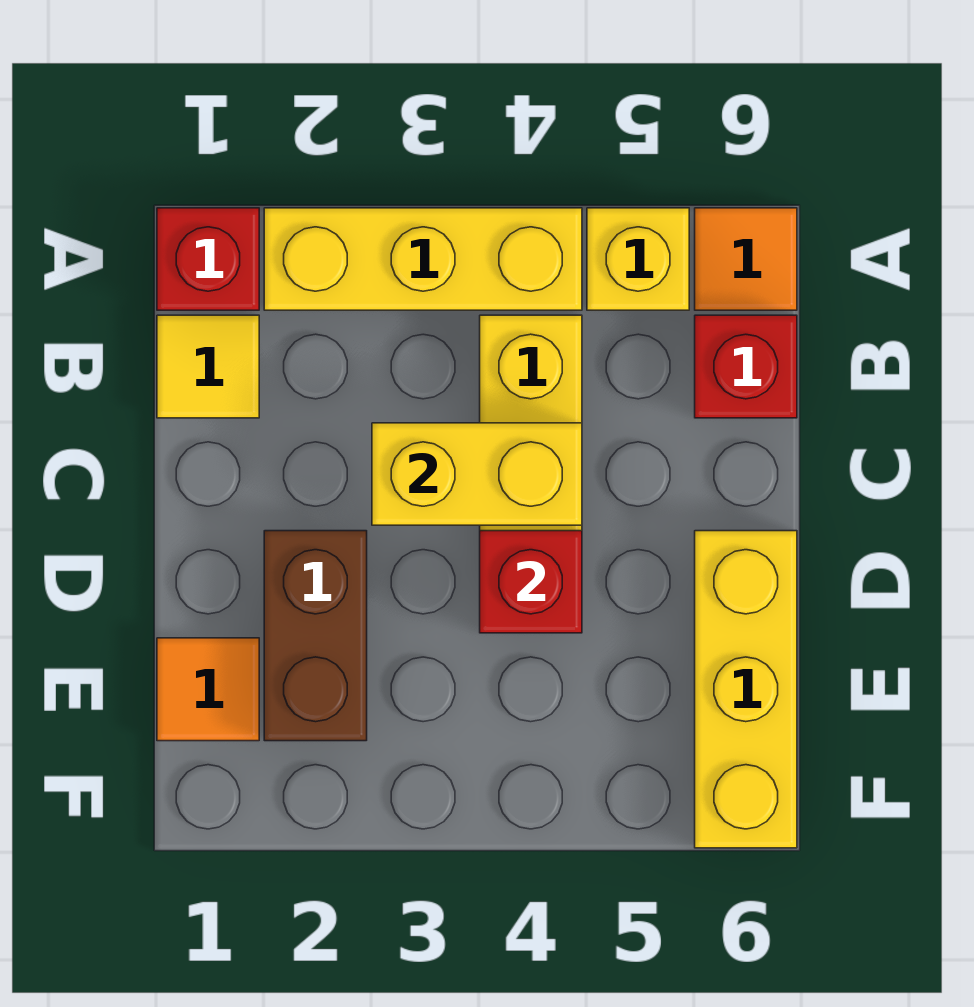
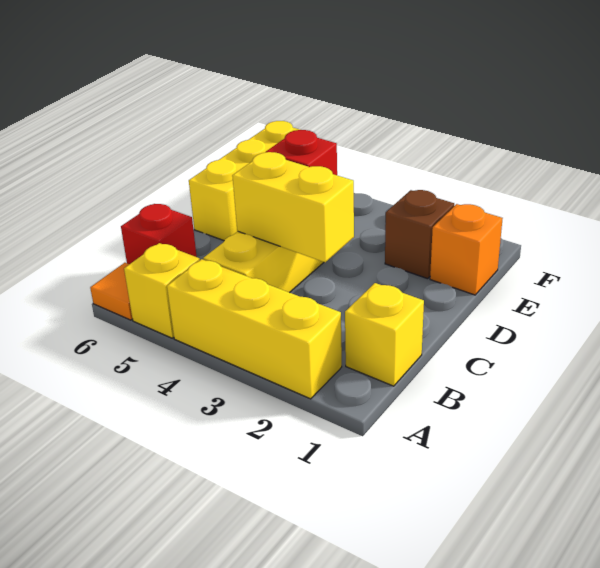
red 1x1 brick [157,208,259,310] -> none
yellow 1x1 tile [157,315,259,418] -> yellow 1x1 brick [345,283,424,386]
brown 1x2 brick [264,531,367,741] -> brown 1x1 brick [385,190,454,279]
orange 1x1 tile [157,638,259,741] -> orange 1x1 brick [430,204,503,295]

